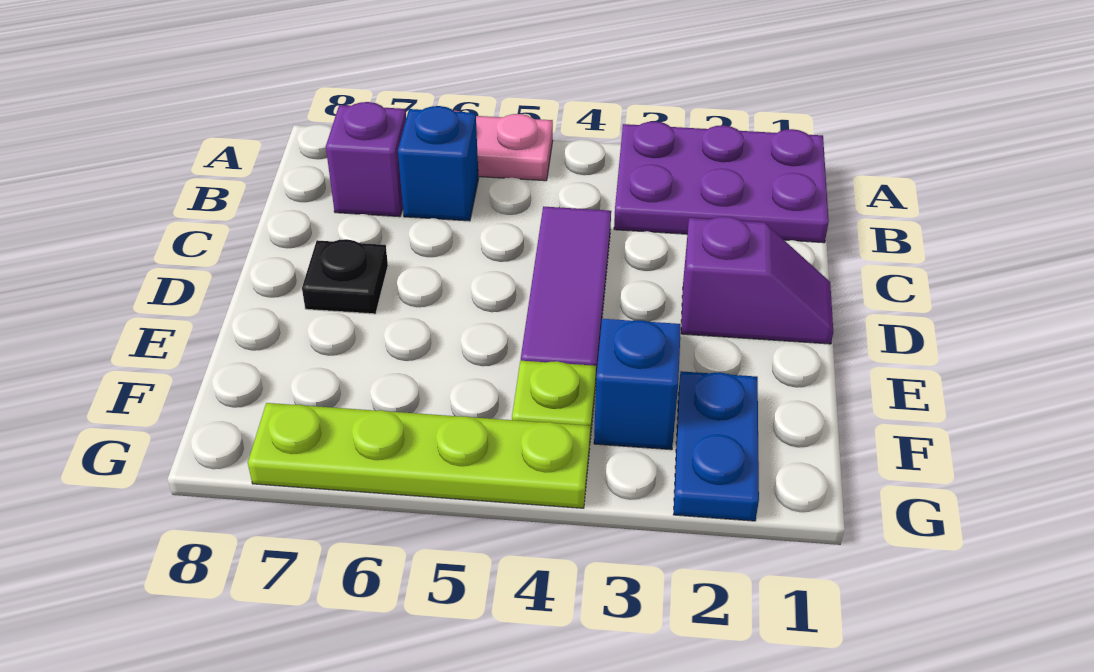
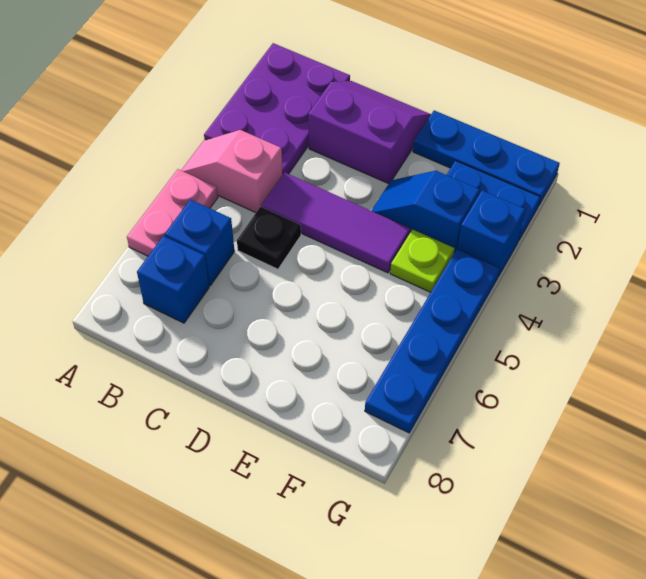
none -> pink 1x2 slope [181,130,283,213]
purple 1x1 brick [326,102,406,217] -> blue 1x1 brick [137,236,209,323]
purple 1x2 slope [681,216,833,344] -> purple 2x2 slope [308,81,431,184]
black 1x1 plate [302,239,388,314] -> black 1x1 plate moved to [237,207,301,269]
none -> blue 1x3 plate [413,111,560,206]
none -> blue 1x1 brick [458,191,525,276]
lime 1x4 plate [248,403,590,508] -> blue 1x4 plate [365,249,500,433]

